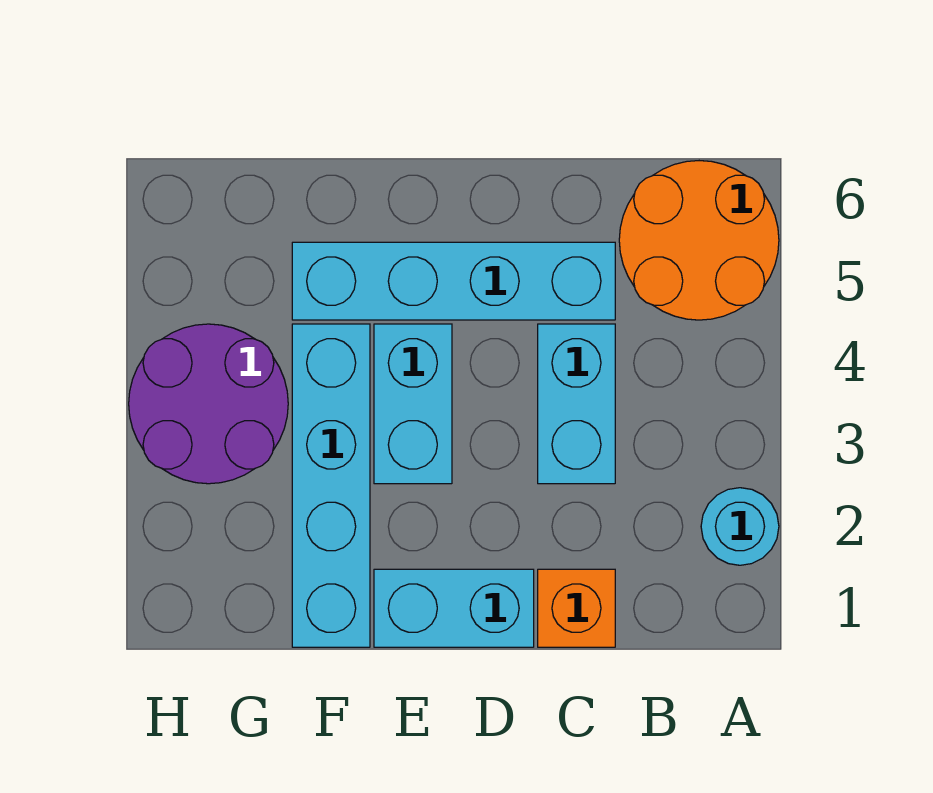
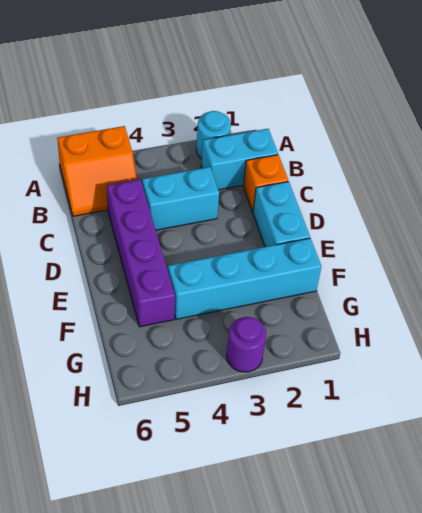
orange 2x2 round brick [619,161,779,320] -> orange 2x2 slope [57,126,137,216]
cyan 1x4 brick [292,242,615,320] -> purple 1x4 brick [107,179,175,327]
cyan 1x2 brick [374,324,452,484] -> cyan 1x2 brick moved to [201,129,278,190]
purple 2x2 round brick [129,324,288,484] -> purple 1x1 round brick [226,317,266,372]

